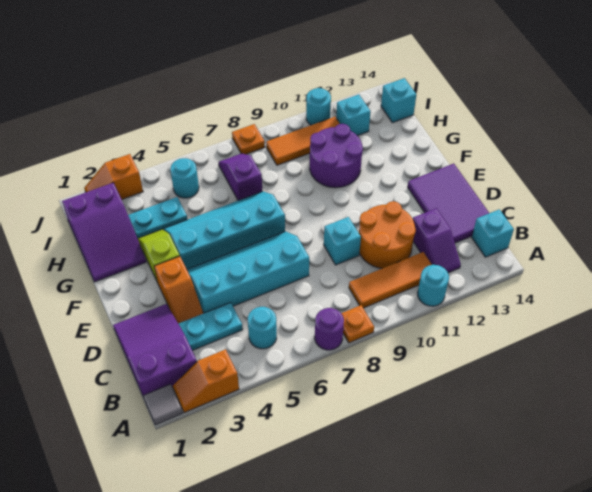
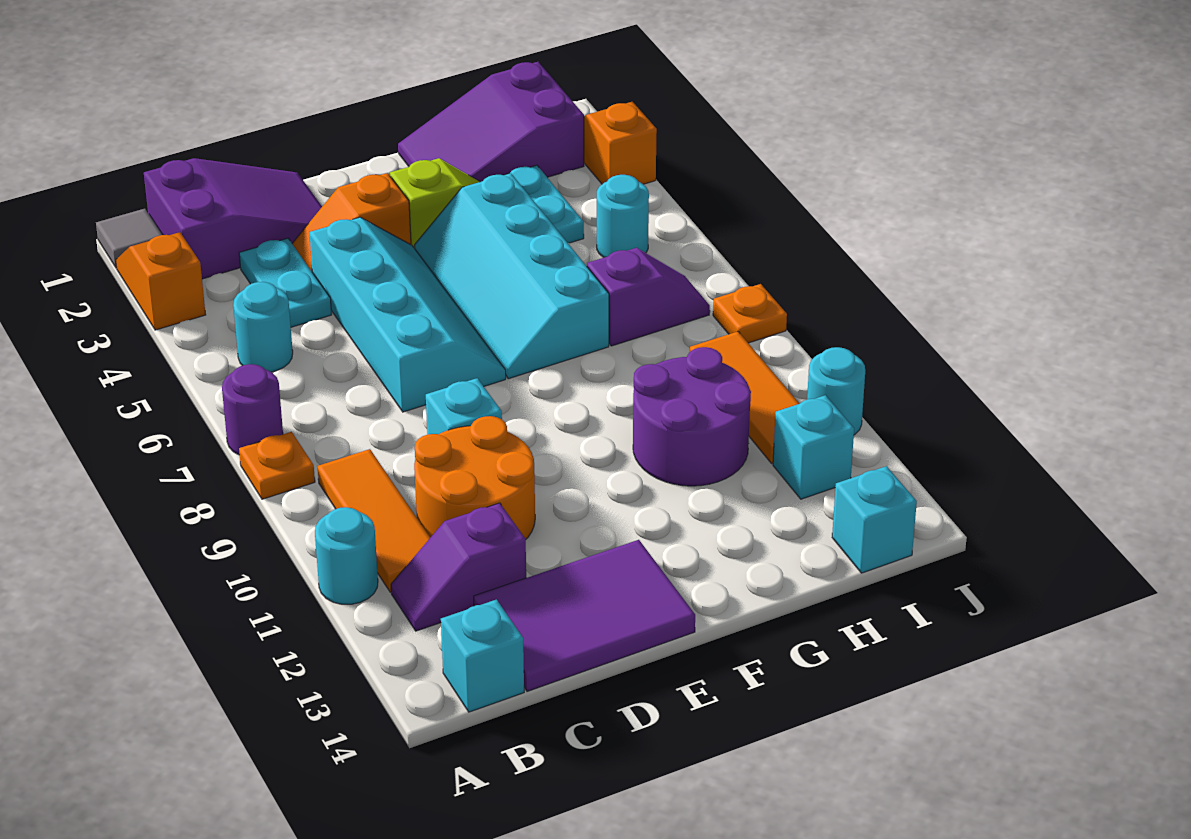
cyan 2x4 slope [164,191,285,269] -> cyan 2x4 slope turned to [415,173,609,379]

